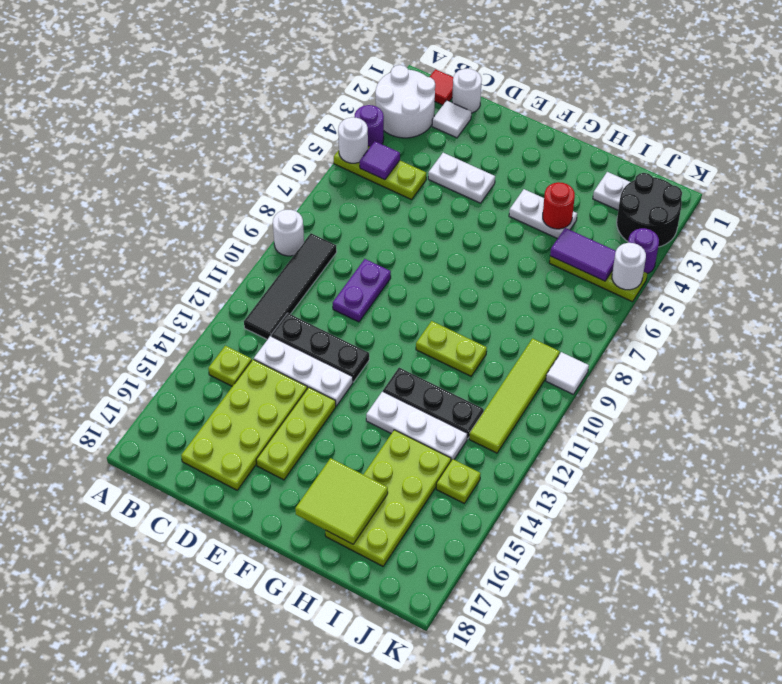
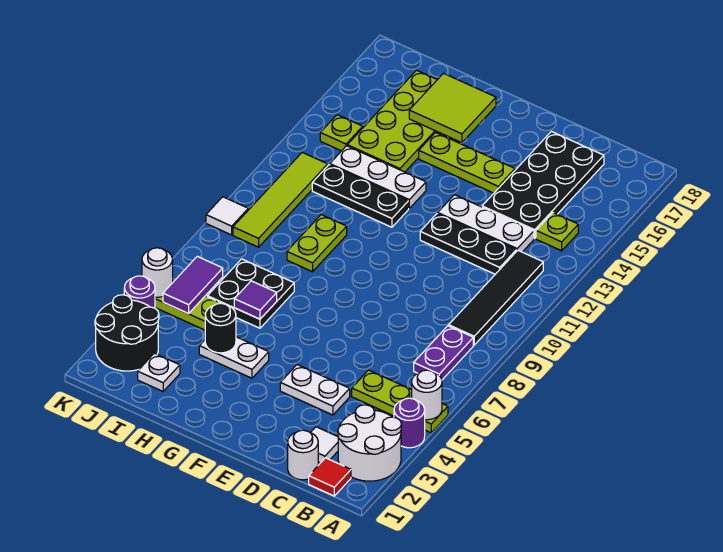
white 1x1 round brick [273,210,304,256] -> none
purple 1x1 tile [360,141,400,180] -> purple 1x1 tile moved to [234,281,277,319]
lime 2x4 plate [181,359,307,490] -> black 2x4 plate [482,131,604,238]
purple 1x2 plate [333,259,391,322] -> purple 1x2 plate moved to [414,326,473,380]
lime 1x3 plate [256,387,336,480] -> lime 1x3 plate turned to [419,133,515,193]
lime 1x2 plate [416,321,487,376] -> lime 1x2 plate turned to [287,215,347,272]
red 1x1 round brick [543,182,575,229] -> black 1x1 round brick [205,303,236,353]
none -> black 2x2 plate [207,259,294,328]
purple 1x2 tile [550,228,616,281] -> purple 1x2 tile turned to [163,256,223,314]

